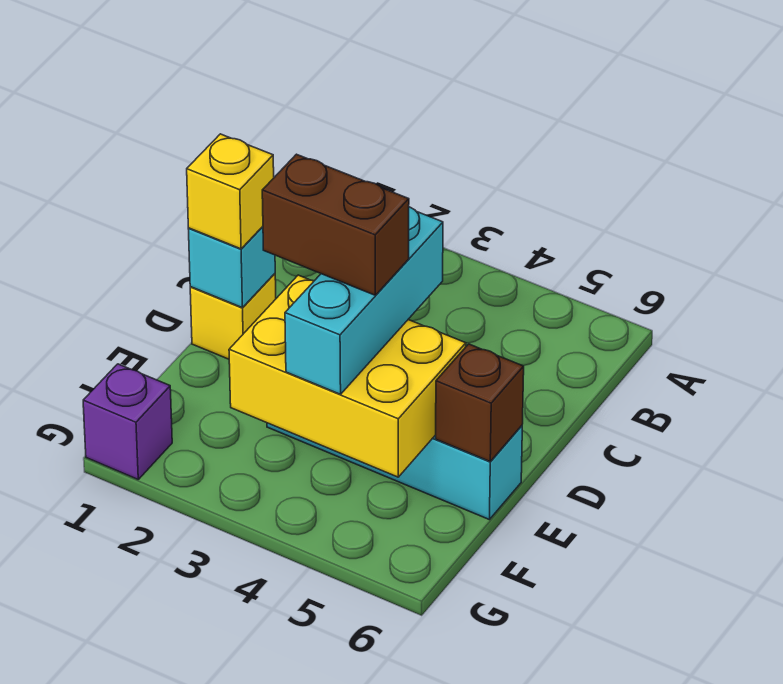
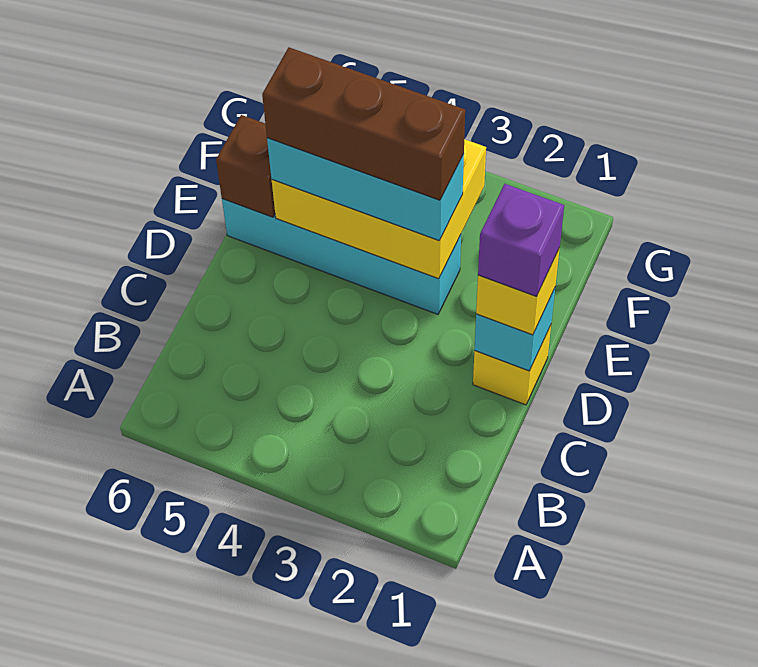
cyan 1x3 brick [285,207,443,394] -> cyan 1x3 brick turned to [267,138,464,240]
brown 1x2 brick [262,154,409,295] -> brown 1x3 brick [262,47,465,200]
purple 1x1 brick [83,364,172,479] -> purple 1x1 brick moved to [478,184,564,296]

